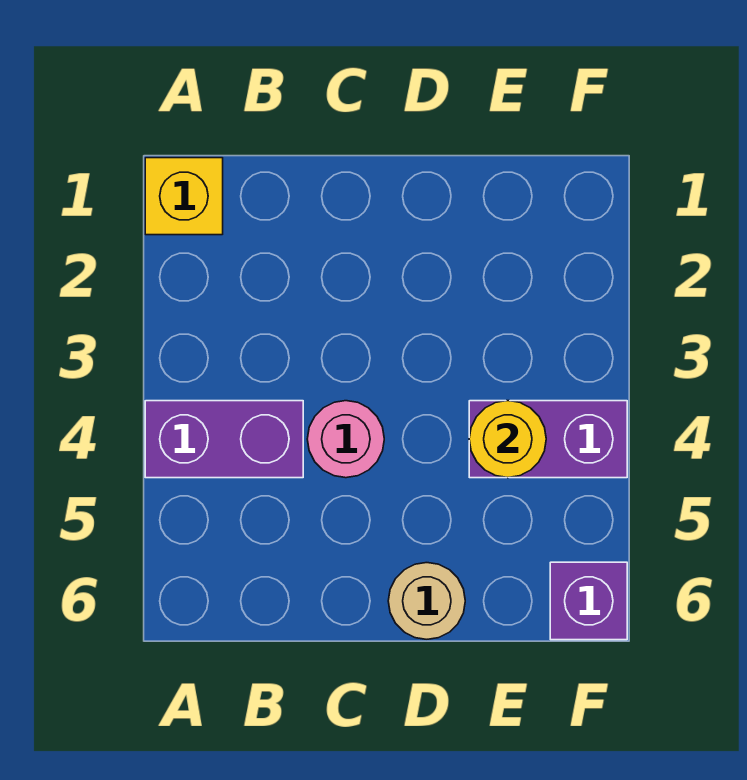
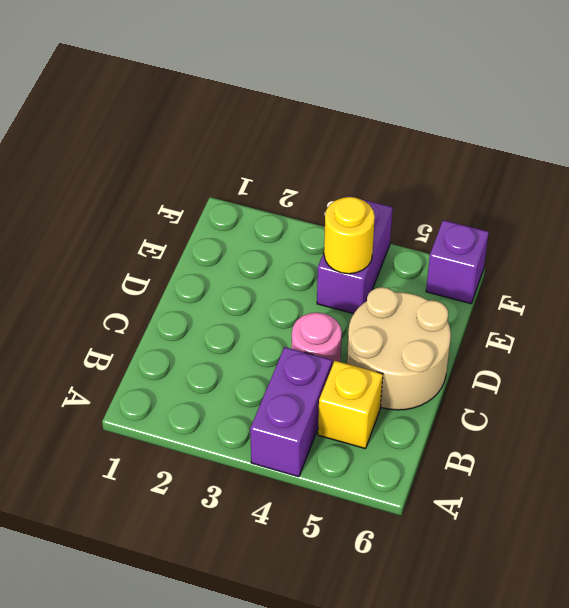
yellow 1x1 brick [145,158,223,235] -> yellow 1x1 brick moved to [318,361,383,449]
tan 1x1 round brick [388,563,465,639] -> tan 2x2 round brick [347,287,451,410]

